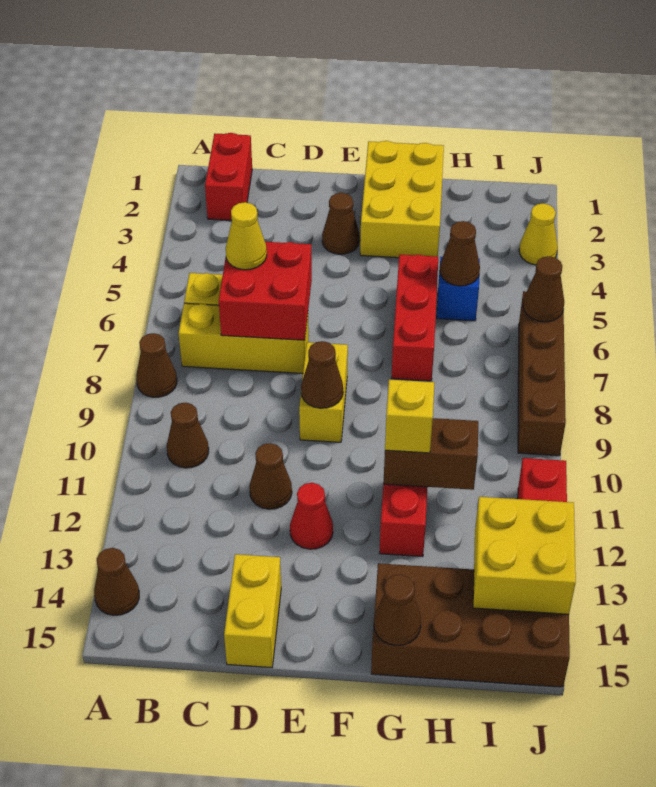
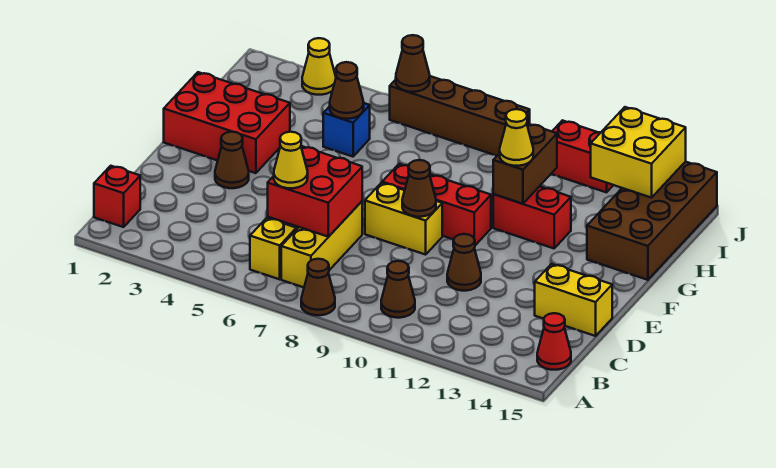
brown 1x1 cone [94,548,139,615] -> none
red 1x2 brick [205,133,252,220] -> red 1x1 brick [94,166,140,227]
red 1x1 cone [290,483,333,549] -> red 1x1 cone moved to [537,313,571,370]
yellow 2x3 brick [360,141,444,258] -> red 2x3 brick [164,72,290,173]
red 1x3 brick [392,254,438,381] -> red 1x3 brick moved to [382,164,491,245]
yellow 1x1 brick [385,379,434,453] -> yellow 1x1 cone [500,109,533,166]
brown 1x1 cone [374,575,421,645] -> none

